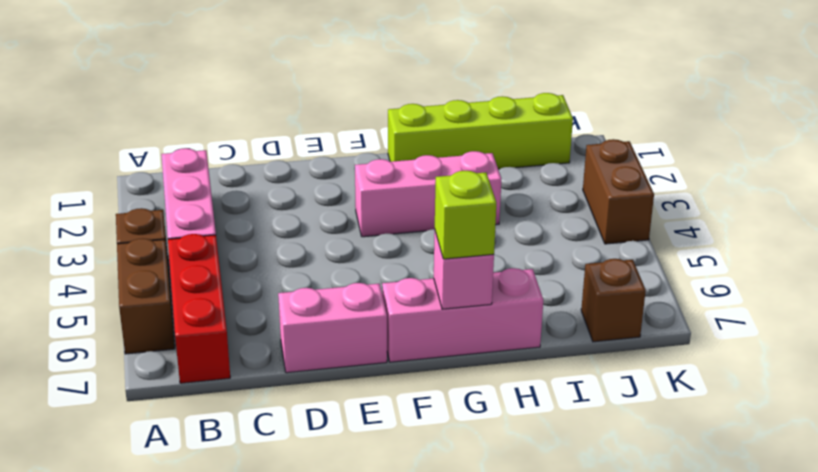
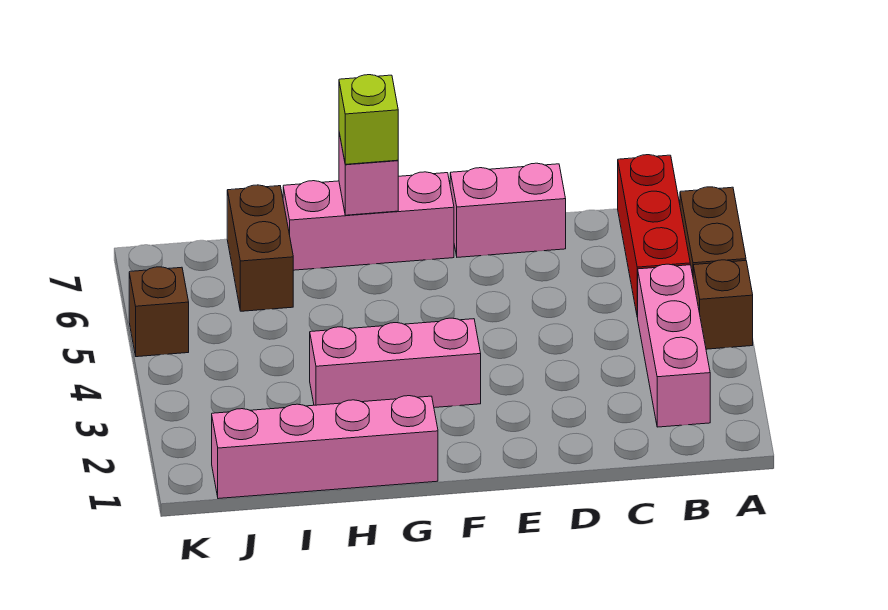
lime 1x4 brick [388,93,573,169] -> pink 1x4 brick [212,396,438,499]
brown 1x1 brick [581,259,646,342] -> brown 1x1 brick moved to [129,267,189,357]
brown 1x2 brick [583,139,654,244] -> brown 1x2 brick moved to [227,185,293,311]

